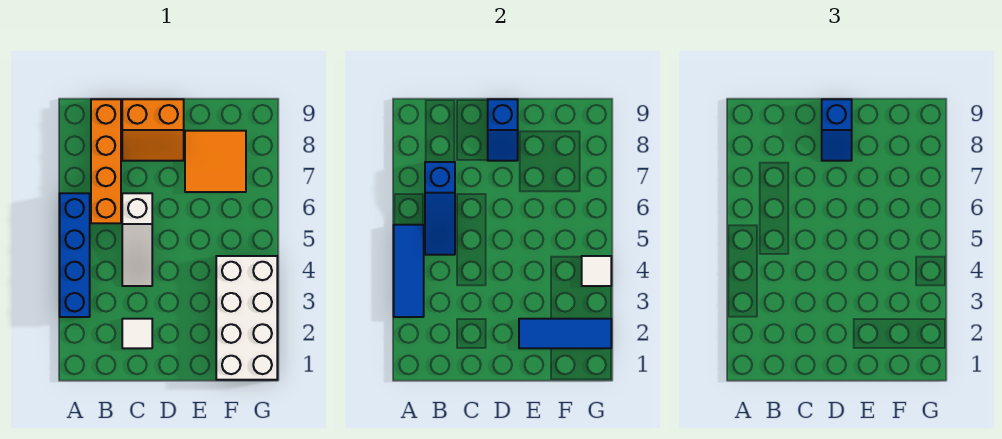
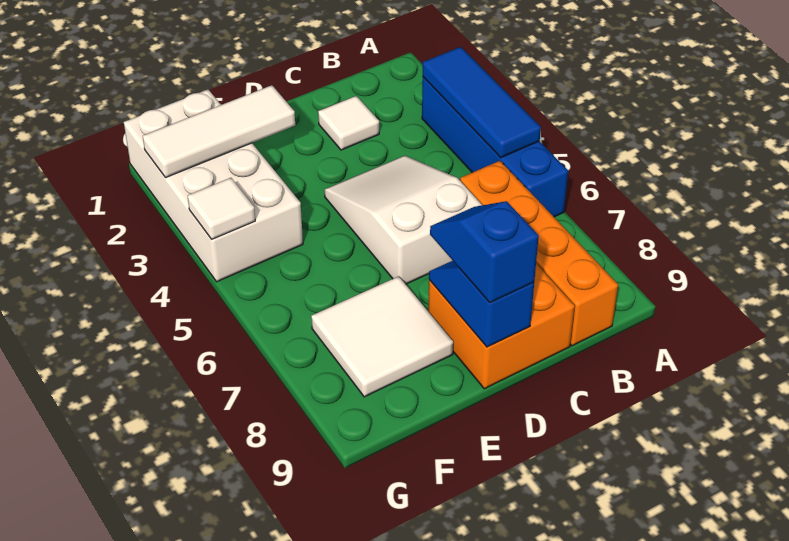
blue 1x3 slope [425,162,455,255] -> none
white 1x3 slope [122,193,152,286] -> white 2x3 slope [324,156,482,284]
orange 2x2 slope [122,99,184,161] -> orange 2x2 brick [428,264,575,389]
blue 1x3 tile [519,319,611,348] -> white 1x3 tile [143,85,295,178]
orange 2x2 tile [185,131,246,192] -> white 2x2 tile [311,276,453,397]

